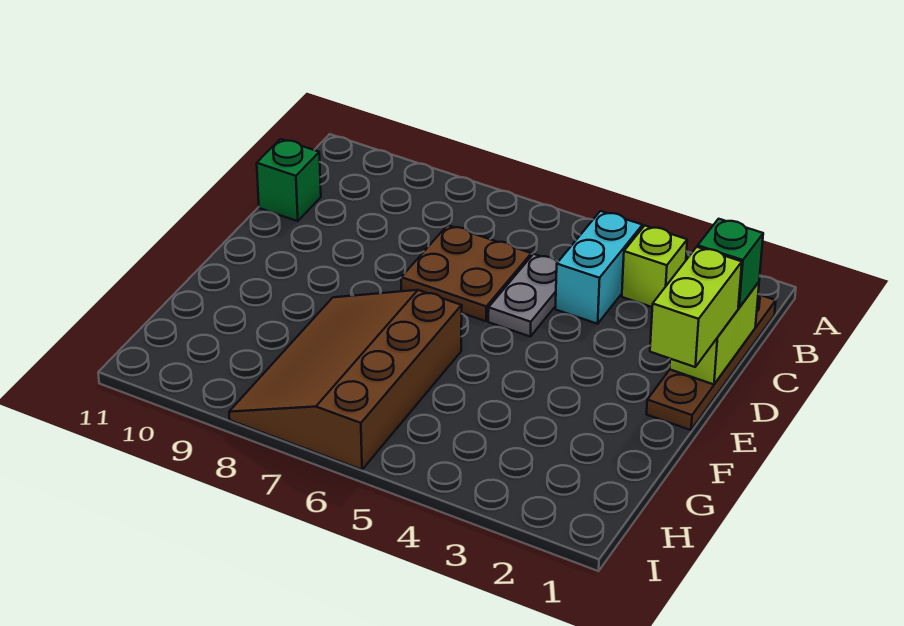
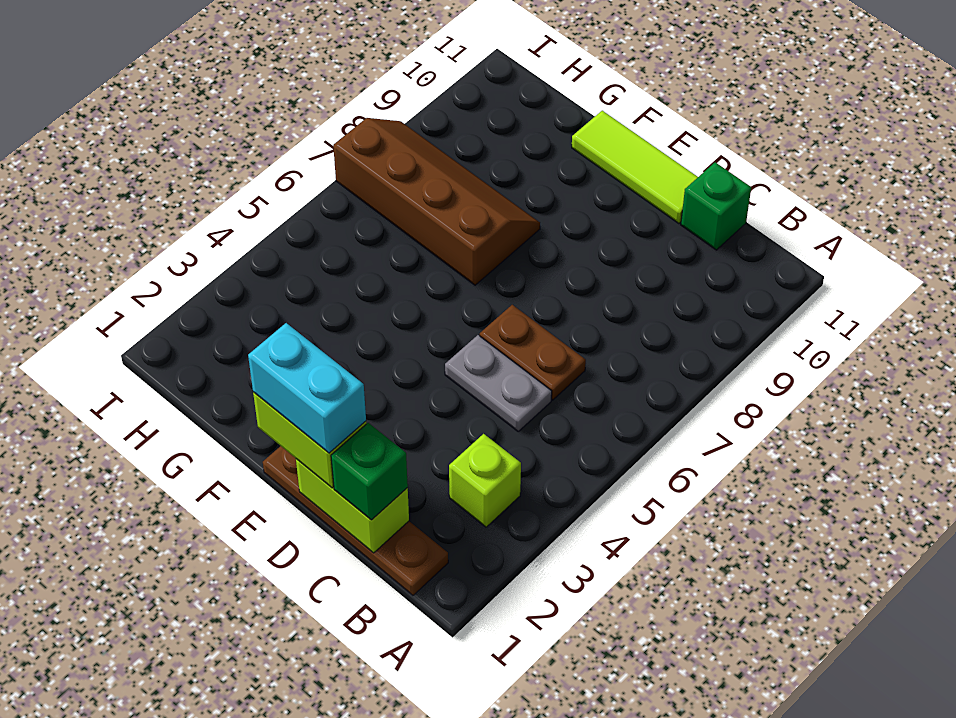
cyan 1x2 brick [555,211,642,324] -> cyan 1x2 brick moved to [248,323,366,453]
brown 2x2 plate [401,225,531,321] -> brown 1x2 plate [480,305,586,400]
none -> lime 1x3 tile [572,111,698,223]
brown 3x4 slope [229,290,462,470] -> brown 2x4 slope [333,118,540,285]

